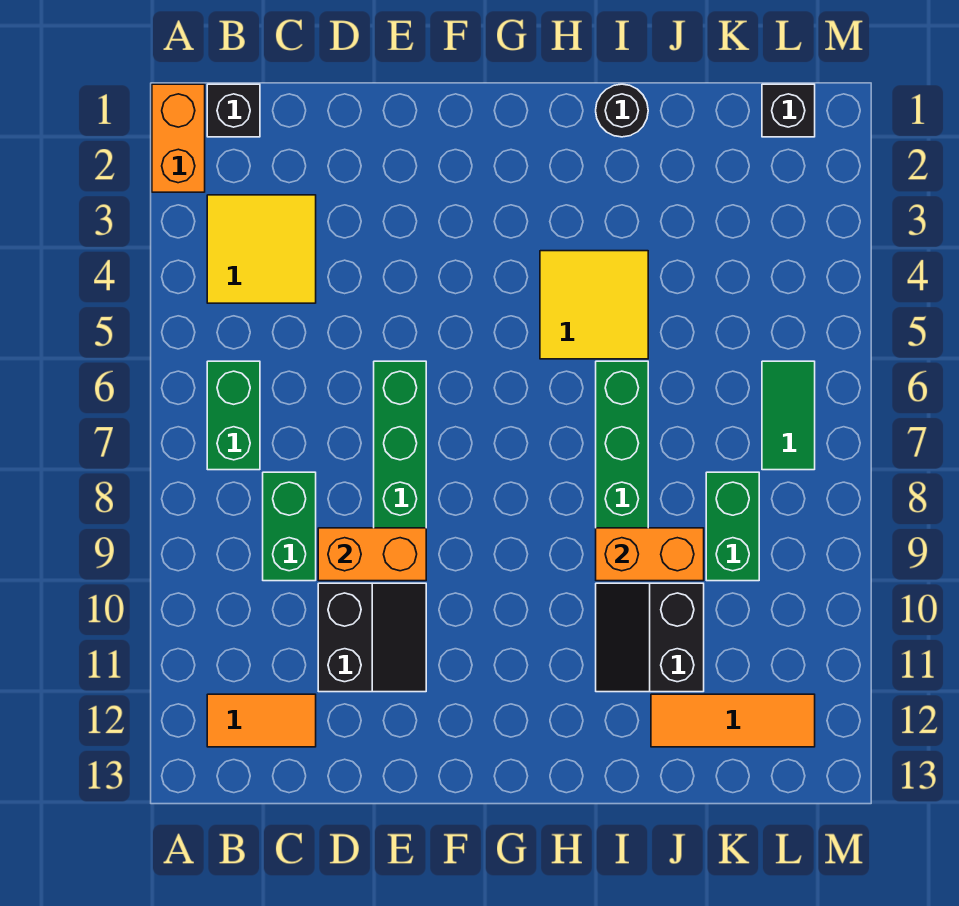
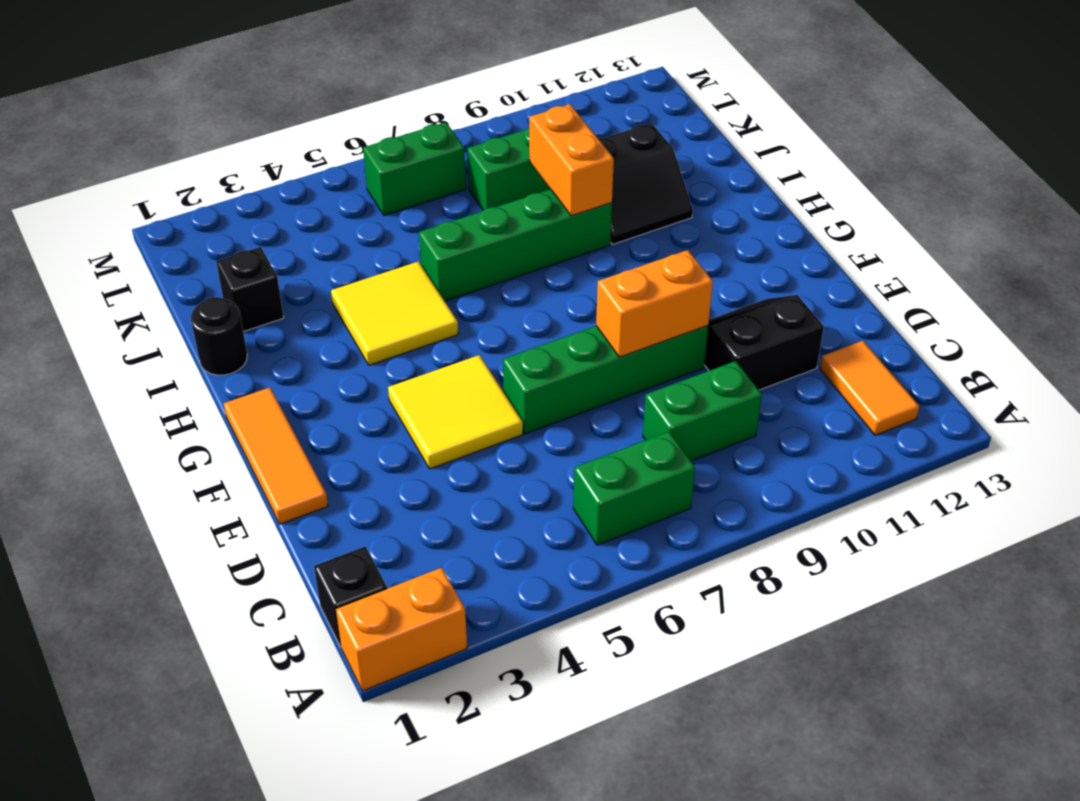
yellow 2x2 tile [207,195,316,303] -> yellow 2x2 tile moved to [388,355,523,469]
orange 1x2 brick [318,528,426,581] -> orange 1x2 brick turned to [596,250,713,357]
orange 1x3 tile [651,694,815,747] -> orange 1x3 tile moved to [224,387,328,524]
black 1x1 brick [762,84,815,137] -> black 1x1 brick moved to [216,247,284,332]
green 1x2 tile [762,361,815,470] -> green 1x2 brick [363,122,466,215]

